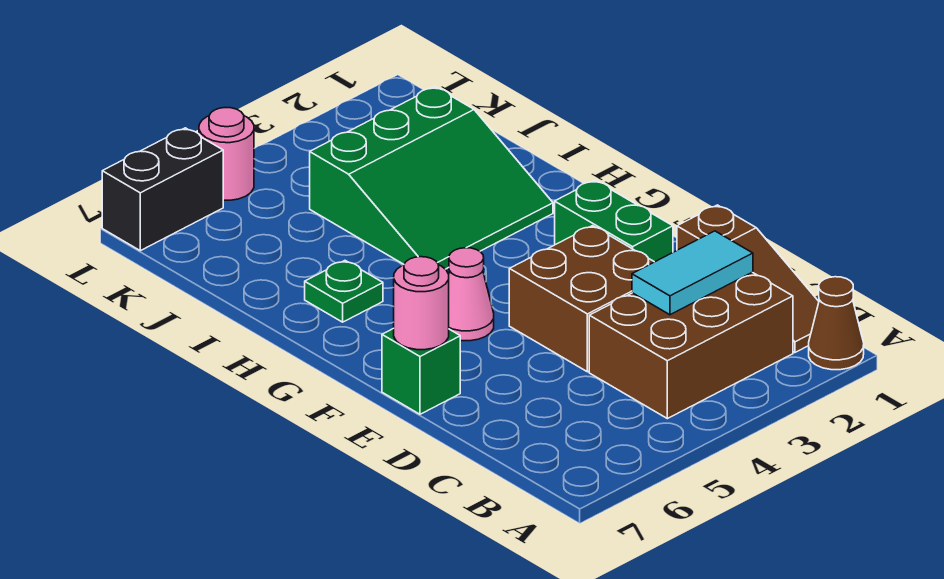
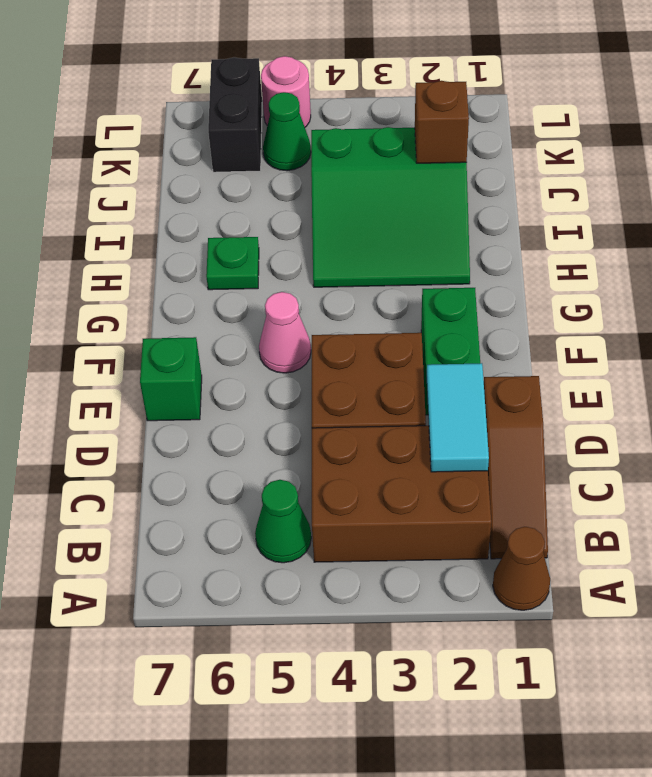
none -> green 1x1 cone [255,480,311,563]
cyan 1x2 tile [632,231,753,315] -> cyan 1x2 tile turned to [427,363,489,472]
pink 1x1 round brick [394,257,449,350] -> none
none -> brown 1x1 brick [415,81,469,163]
none -> green 1x1 cone [263,92,311,171]
black 1x2 brick [102,128,223,251] -> black 1x2 brick turned to [208,57,262,172]

